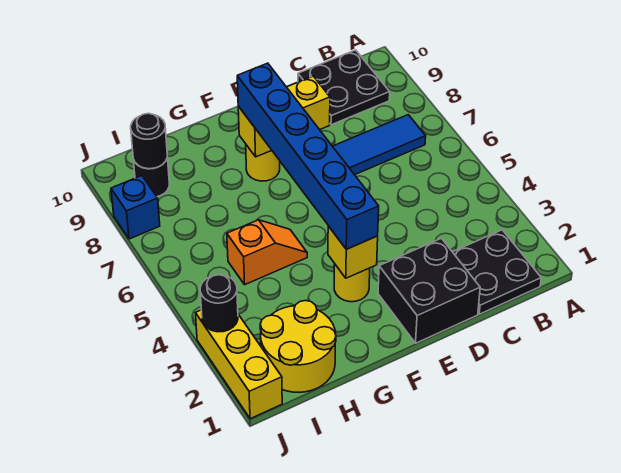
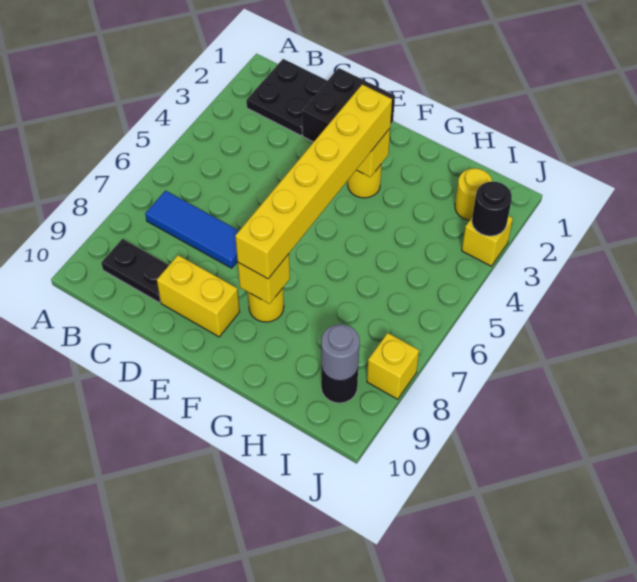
black 2x2 plate [298,50,390,125] -> black 1x2 plate [101,239,169,303]
blue 1x6 brick [237,63,379,249] -> yellow 1x6 brick [235,85,392,279]
orange 1x2 slope [227,220,307,285] -> none
yellow 2x2 round brick [260,301,336,392] -> yellow 1x1 round brick [455,168,492,220]
black 1x1 round brick [131,113,167,169] -> grey 1x1 round brick [321,324,360,381]
yellow 1x3 brick [196,310,282,419] -> yellow 1x1 brick [462,216,513,266]
blue 1x1 brick [111,176,160,239] -> yellow 1x1 brick [367,333,419,399]

